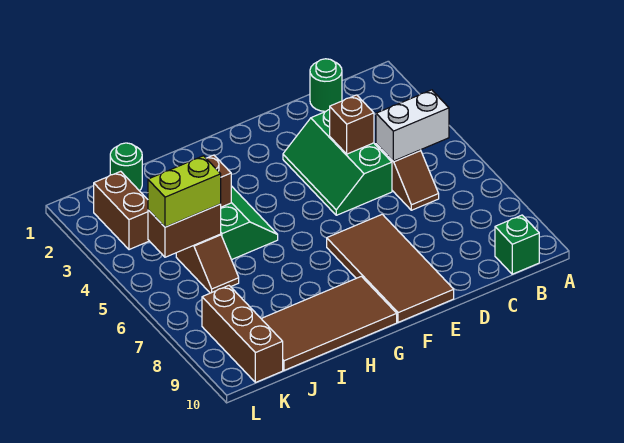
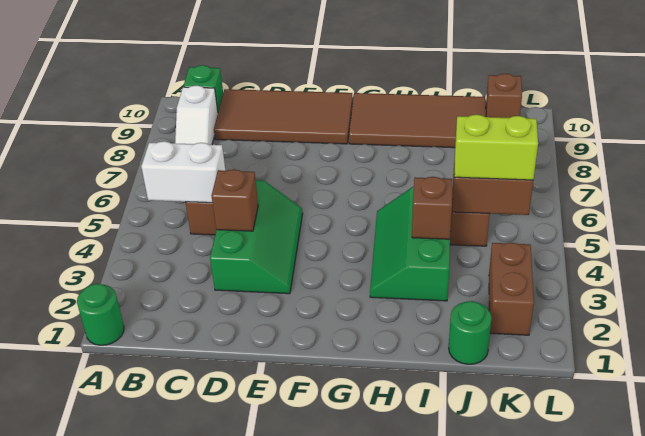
none -> white 1x2 slope [175,85,218,145]
green 1x1 round brick [310,59,342,112] -> green 1x1 round brick moved to [77,284,124,345]
brown 2x4 tile [327,214,454,322] -> brown 2x4 tile turned to [214,89,353,144]
brown 1x3 brick [202,286,283,383] -> brown 1x1 brick [486,73,522,118]

